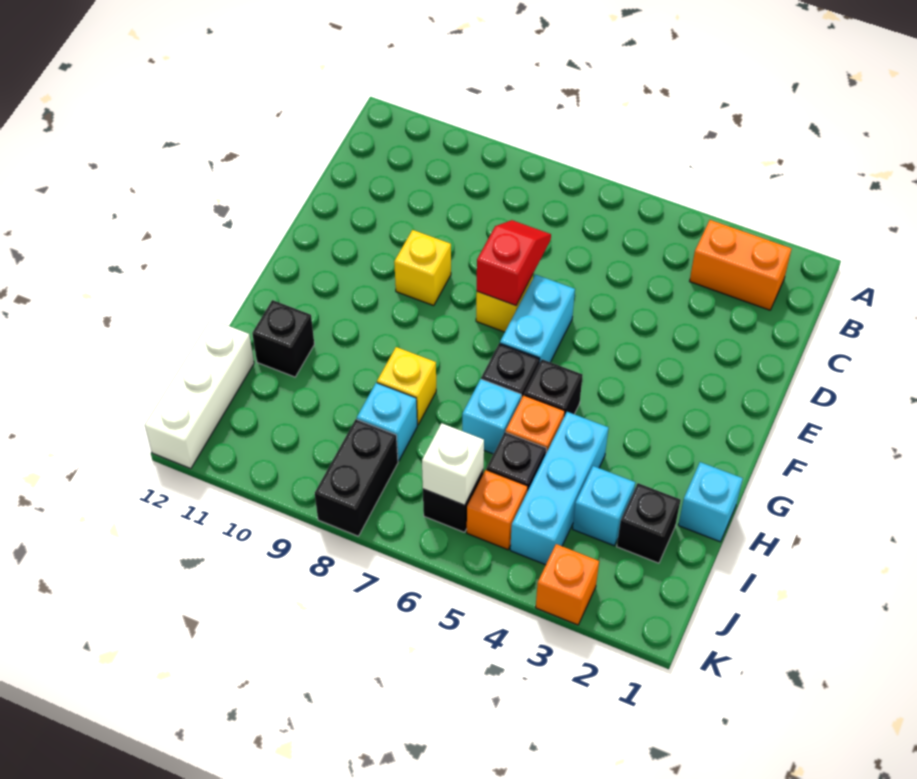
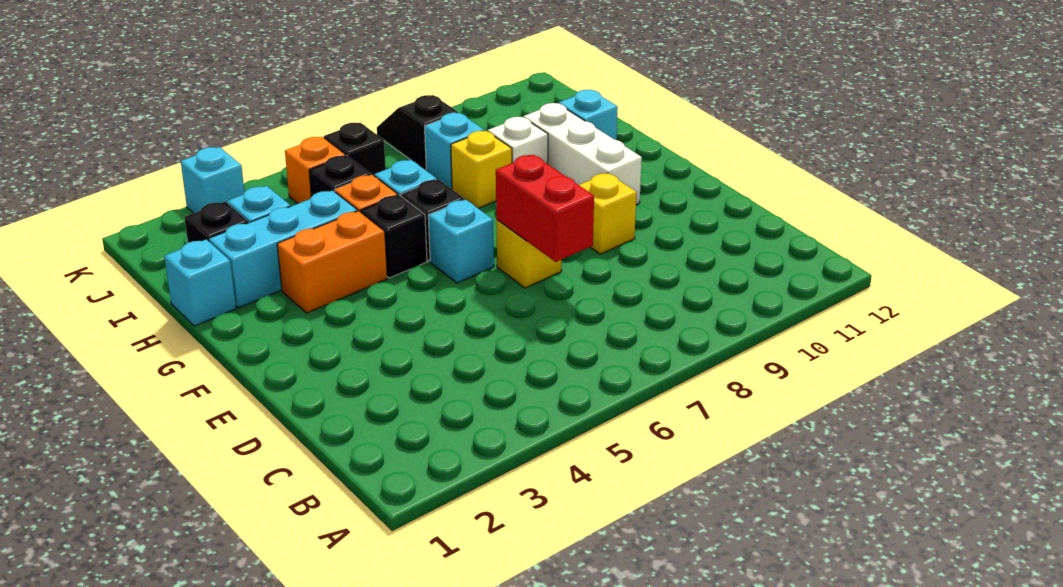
orange 1x2 brick [690,220,791,310] -> orange 1x2 brick moved to [277,211,387,313]
red 1x2 slope [477,220,551,306] -> red 1x2 brick [496,155,594,262]
cyan 1x2 brick [500,274,575,363] -> cyan 1x1 brick [428,200,494,283]
cyan 1x3 brick [510,412,608,565] -> cyan 1x3 brick turned to [209,190,358,308]
black 1x1 brick [252,300,314,377] -> cyan 1x1 brick [558,90,618,140]
white 1x3 brick [145,319,254,469] -> white 1x3 brick moved to [523,103,642,205]
white 1x1 brick [422,423,484,505] -> white 1x1 brick moved to [488,117,548,164]
black 1x2 brick [315,419,398,536] -> black 1x2 slope [377,95,458,170]
orange 1x1 brick [536,544,599,625] -> cyan 1x1 brick [181,147,245,213]

